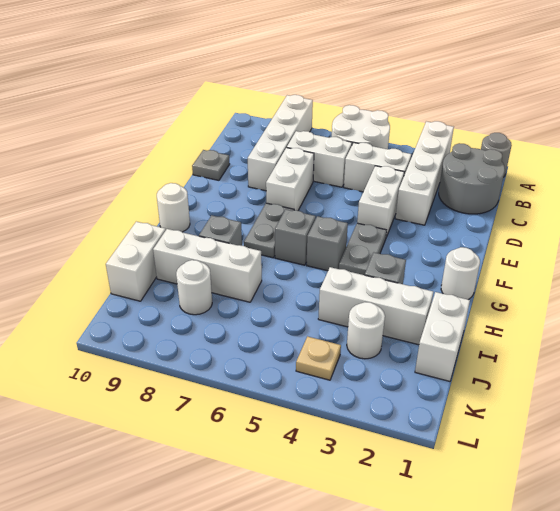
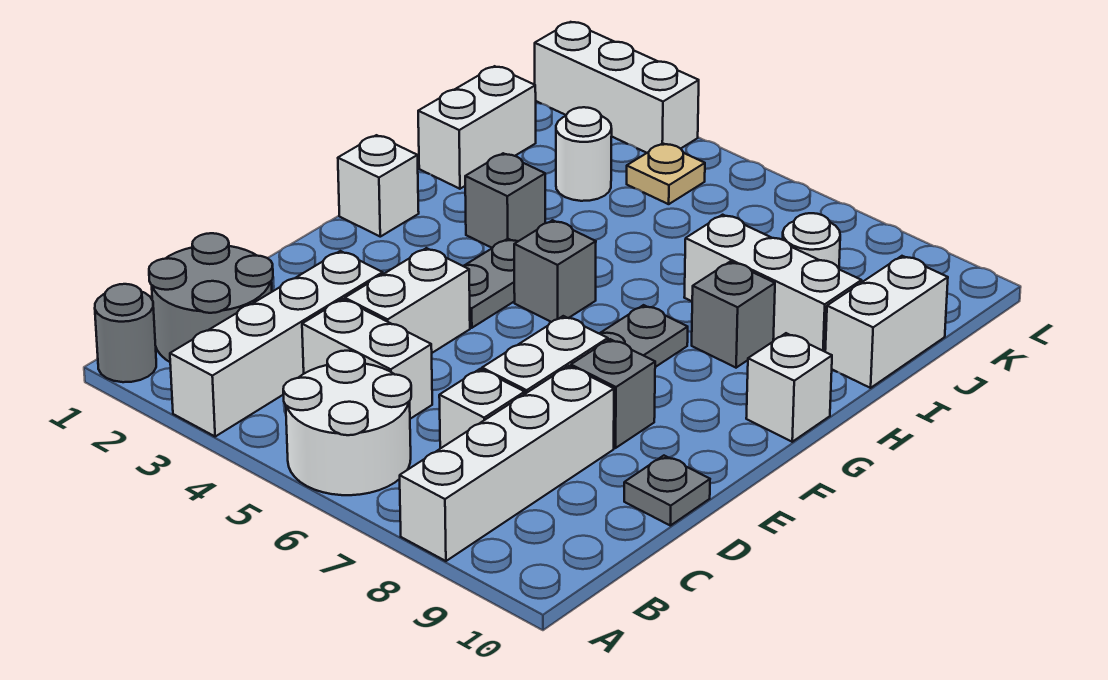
white 1x2 brick [287,131,352,187] -> white 1x1 brick [439,369,525,449]
white 1x1 round brick [441,247,480,300] -> white 1x1 brick [338,135,419,237]
grey 1x1 brick [275,209,316,265] -> grey 1x1 brick moved to [571,339,655,448]
white 1x1 round brick [157,183,190,232] -> white 1x1 brick [746,333,832,442]
white 1x3 brick [318,267,433,345] -> white 1x3 brick moved to [535,22,699,153]

